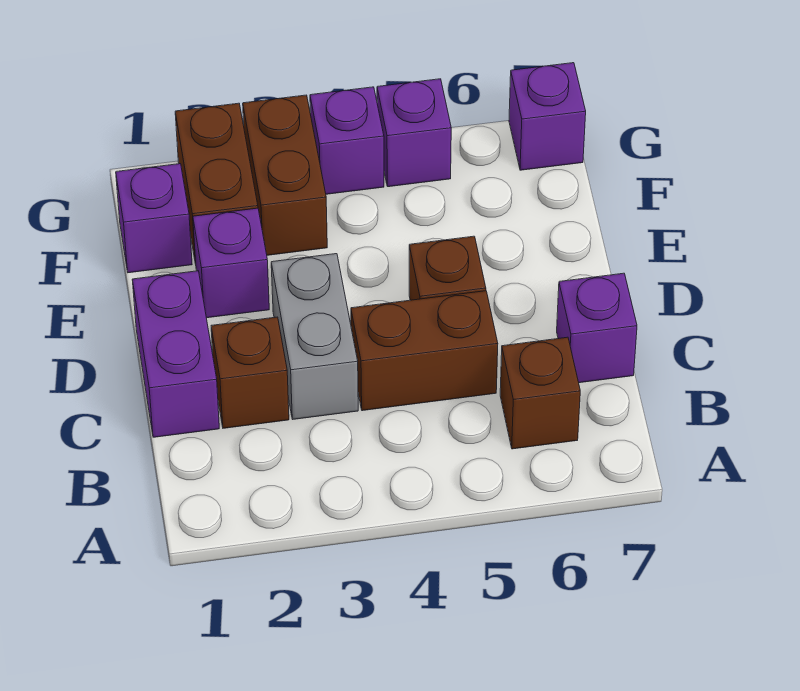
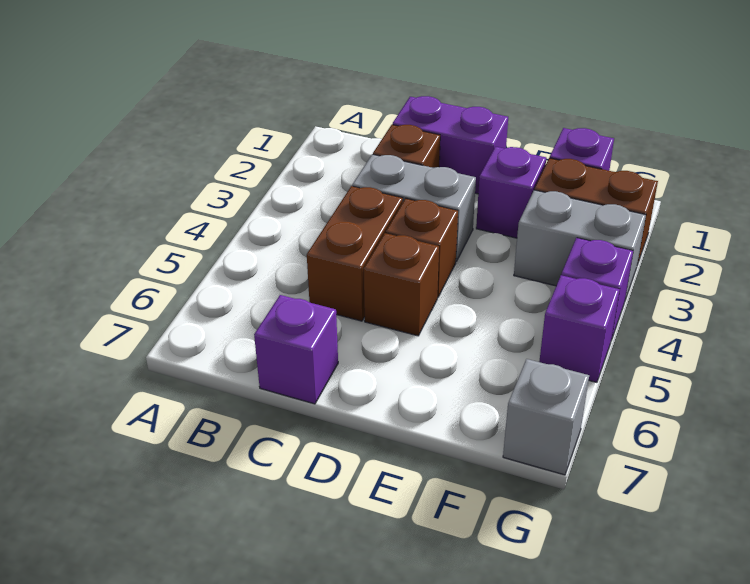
brown 1x1 brick [500,337,580,449] -> brown 1x1 brick moved to [386,198,458,298]
brown 1x2 brick [243,95,327,255] -> grey 1x2 brick [514,190,646,300]
purple 1x1 brick [509,63,586,170] -> grey 1x1 brick [503,359,589,475]

